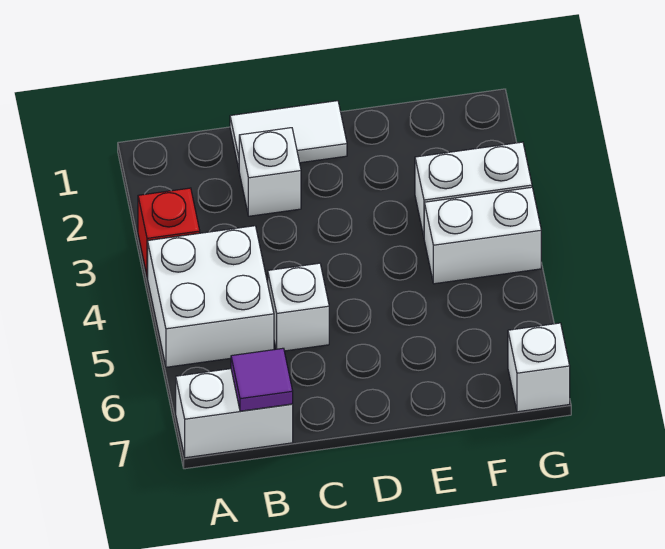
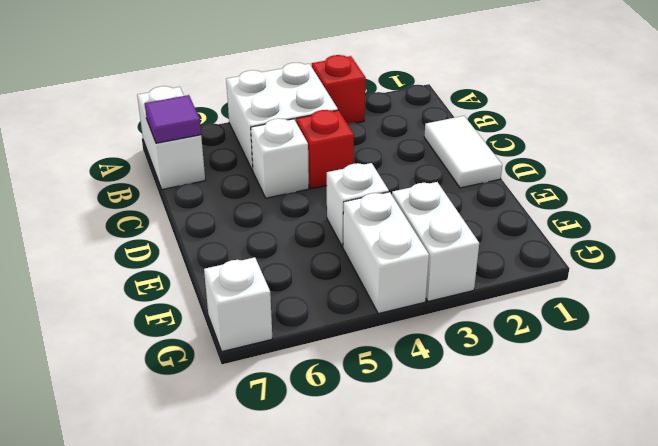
white 1x1 brick [239,128,301,216] -> white 1x1 brick moved to [327,163,389,247]
none -> red 1x1 brick [296,110,354,189]

